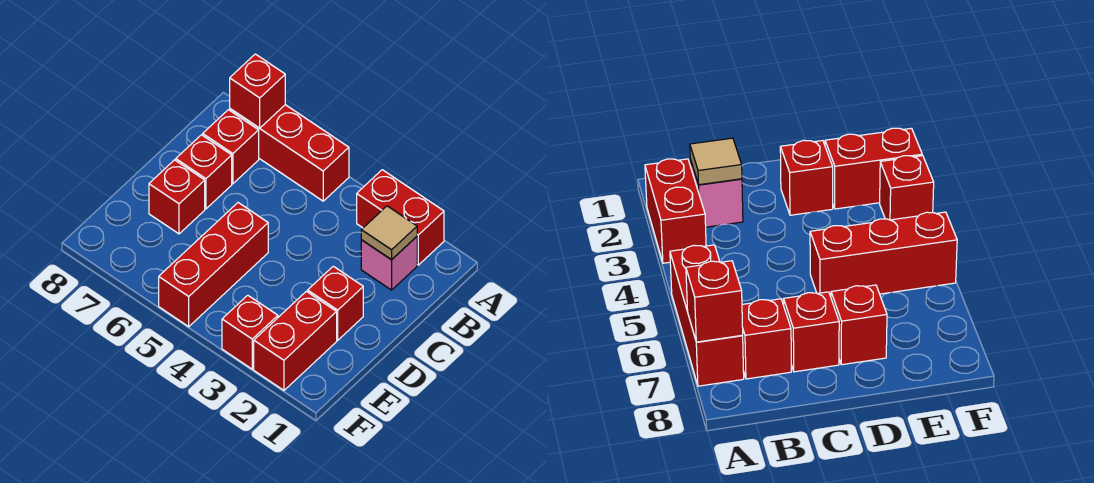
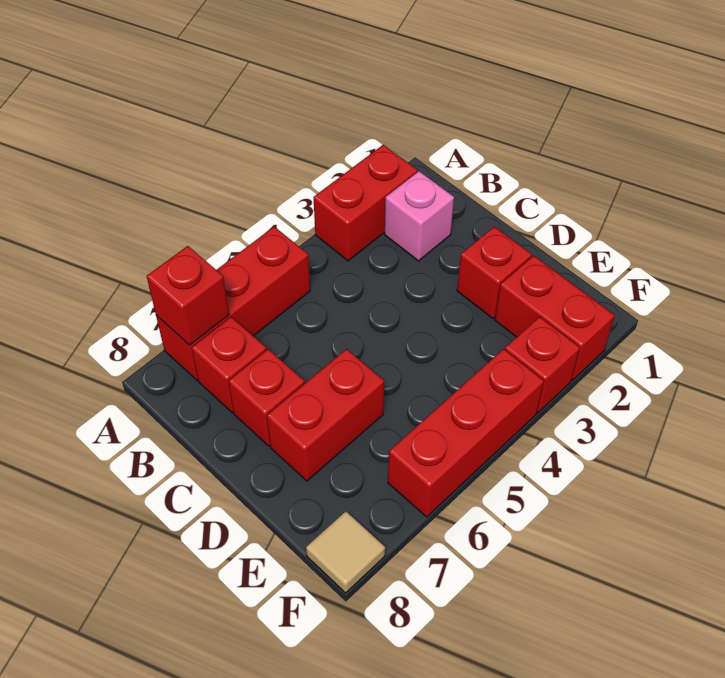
tan 1x1 tile [361,206,417,260] -> tan 1x1 tile moved to [306,511,385,593]
red 1x3 brick [159,203,268,327] -> red 1x3 brick turned to [388,349,544,517]
red 1x1 brick [149,160,205,234] -> red 1x2 brick [267,349,384,481]

